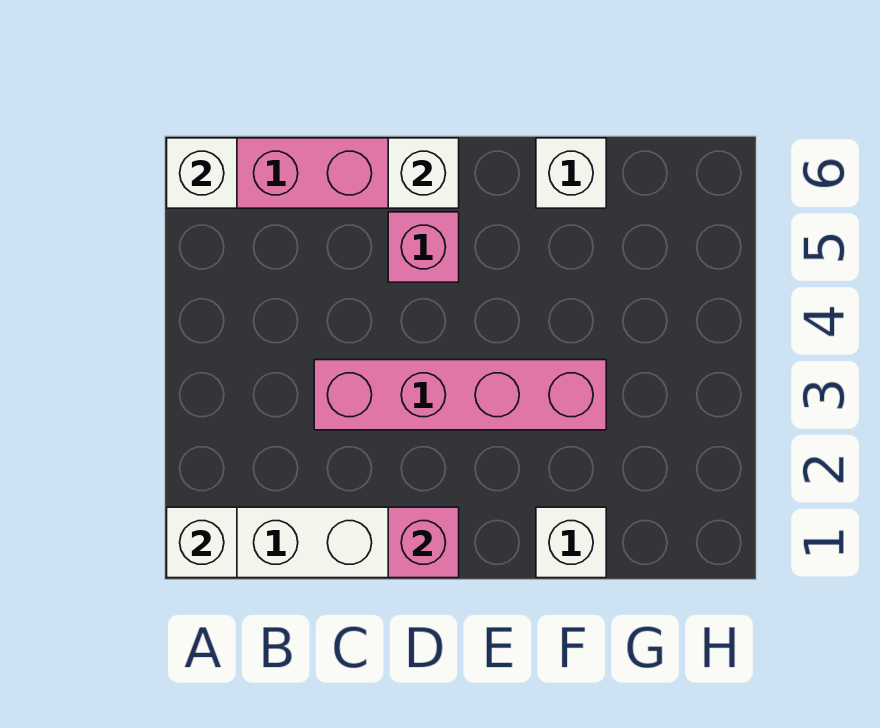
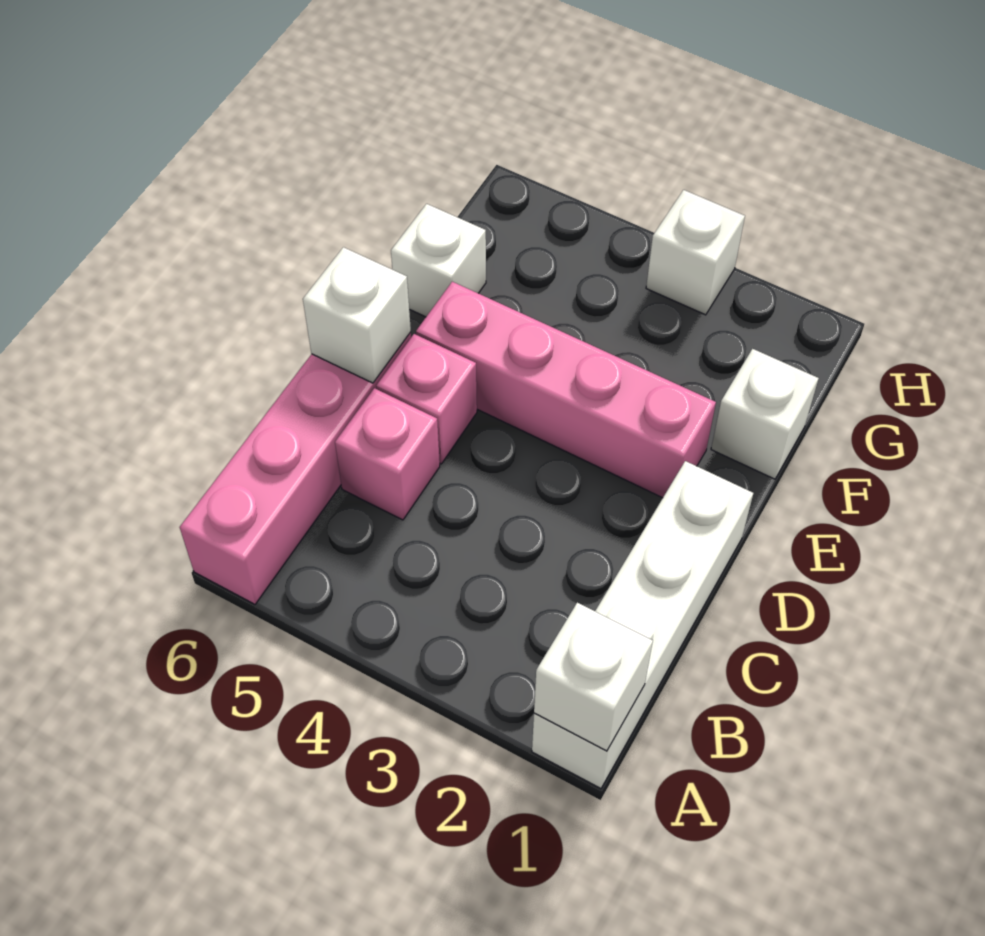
white 1x1 brick [167,138,237,208] -> white 1x1 brick moved to [646,190,745,315]
pink 1x4 brick [314,360,606,430] -> pink 1x4 brick turned to [416,282,716,498]
pink 1x1 brick [388,507,459,578] -> pink 1x1 brick moved to [335,388,440,520]

